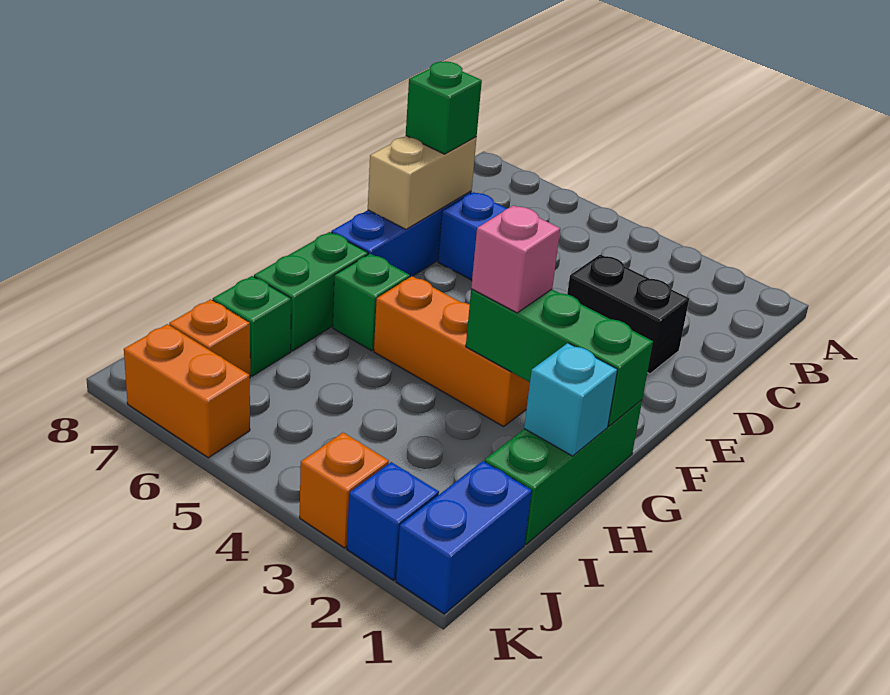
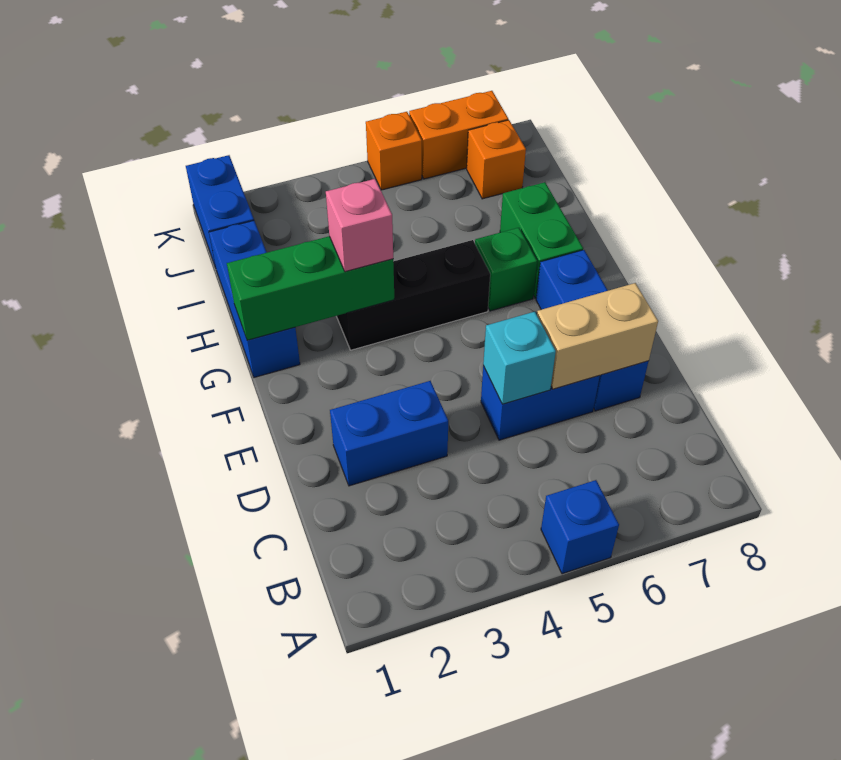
black 1x2 brick [567,254,689,374] -> blue 1x2 brick [330,381,448,486]
tan 1x2 brick [368,136,477,229] -> tan 1x2 brick turned to [537,283,658,389]
green 1x1 brick [406,61,482,154] -> none
green 1x3 brick [485,400,642,544] -> blue 1x3 brick [209,221,300,378]
orange 1x3 brick [374,276,530,427] -> black 1x3 brick [337,240,490,350]
cyan 1x1 brick [524,343,617,456] -> cyan 1x1 brick moved to [483,312,556,404]
green 1x1 brick [213,276,291,376] -> none
blue 1x1 brick [347,462,439,580] -> blue 1x1 brick moved to [541,480,619,574]
orange 1x1 brick [300,433,389,548] -> orange 1x1 brick moved to [366,112,422,190]

